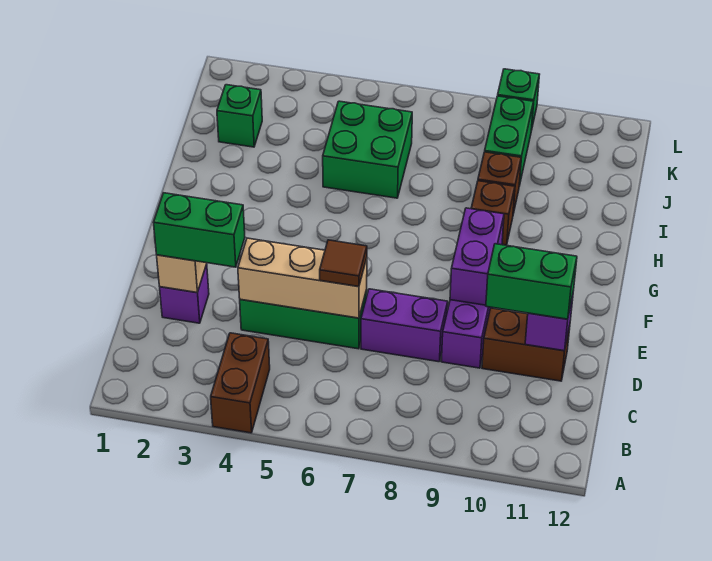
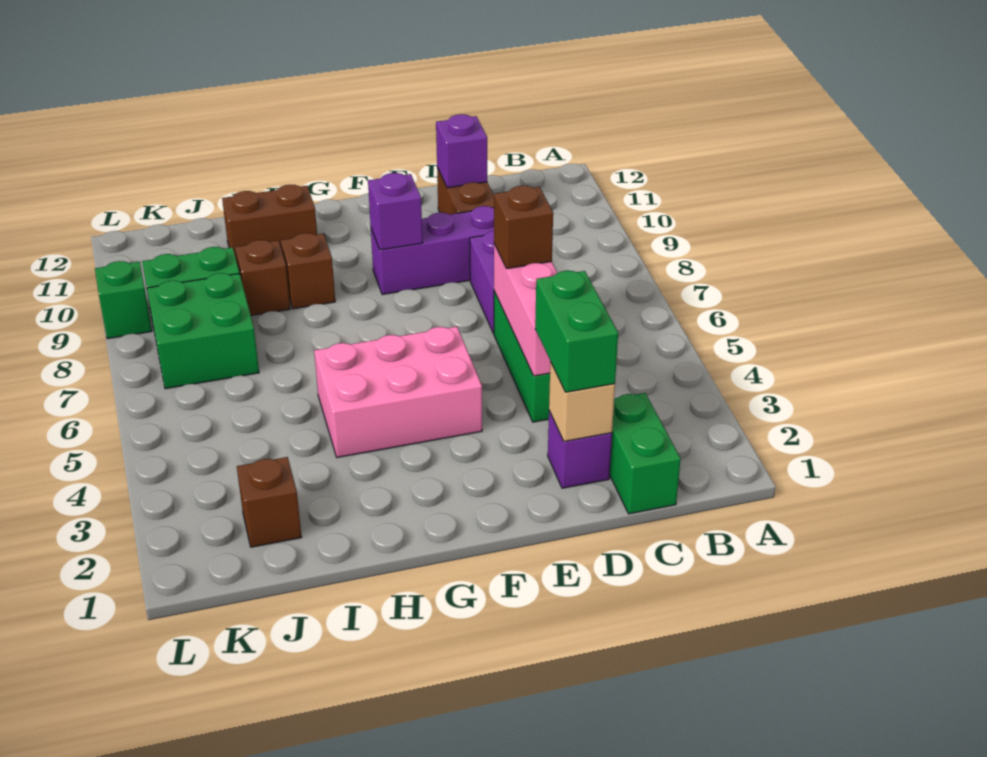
brown 1x2 brick [211,333,270,433] -> brown 1x2 brick moved to [222,185,317,261]
tan 1x3 brick [238,238,367,318] -> pink 1x3 brick [494,244,557,376]
brown 1x1 tile [320,240,367,287] -> brown 1x1 brick [494,186,553,269]
green 1x2 brick [486,244,577,320] -> green 1x2 brick moved to [610,393,681,514]
purple 1x2 brick [450,208,504,305] -> purple 1x1 brick [368,173,423,250]
none -> pink 2x3 brick [314,327,482,457]
green 2x2 brick [323,101,412,198] -> green 2x2 brick moved to [147,273,259,389]
green 1x1 brick [217,85,262,147] -> brown 1x1 brick [237,457,302,547]

